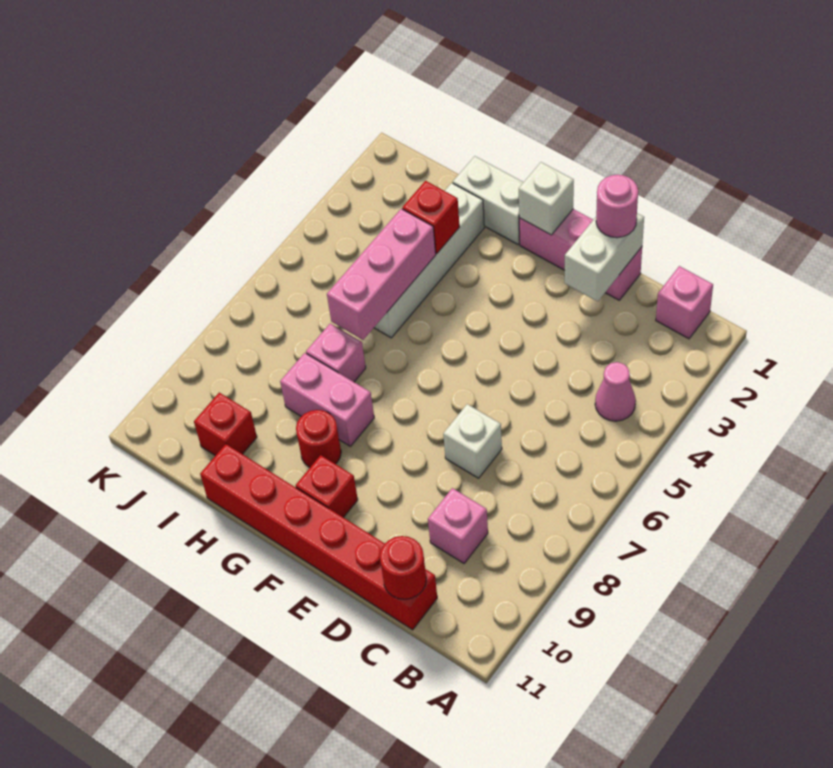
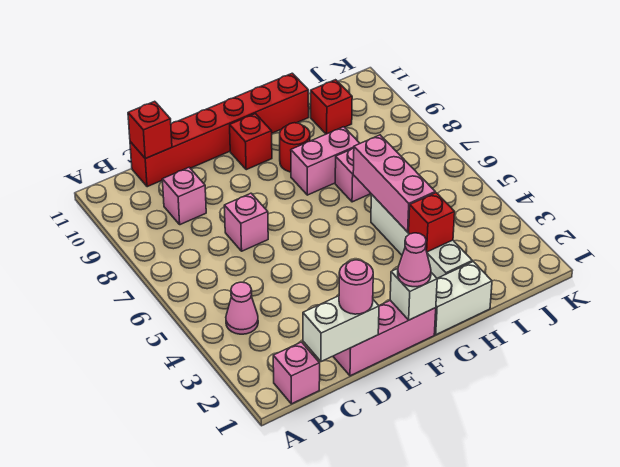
red 1x1 round brick [380,536,426,599] -> red 1x1 brick [128,101,172,159]
white 1x2 brick [564,213,644,301] -> white 1x2 brick turned to [303,296,379,362]
white 1x1 brick [443,404,502,478] -> pink 1x1 brick [224,193,268,251]
none -> pink 1x1 cone [398,233,431,287]

